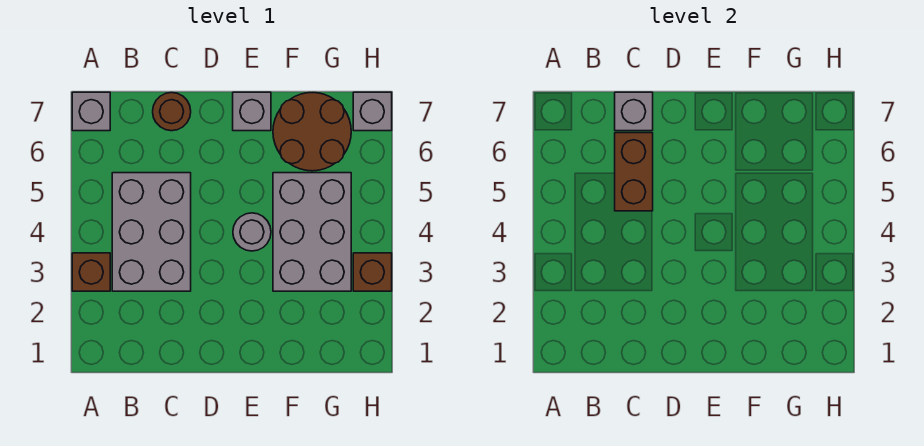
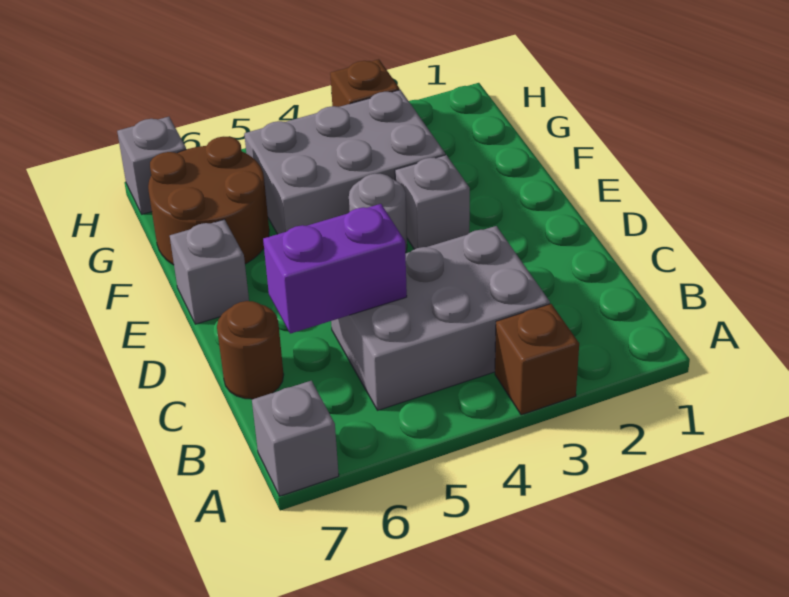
brown 1x2 brick [615,133,653,211] -> purple 1x2 brick [263,204,407,334]
grey 1x1 brick [615,92,653,131] -> grey 1x1 brick moved to [395,155,470,249]

